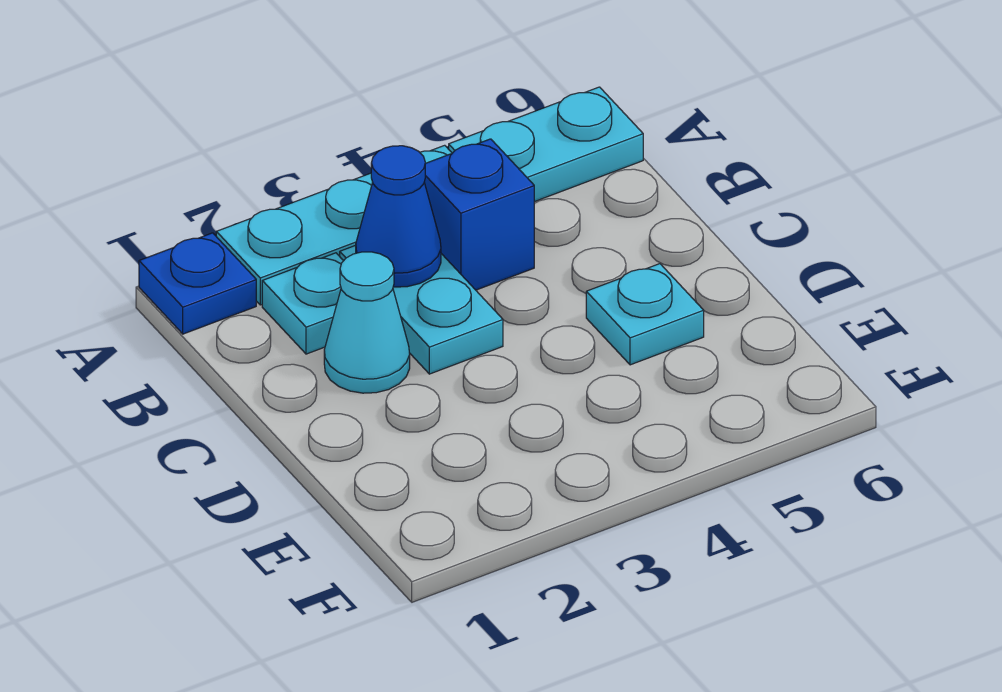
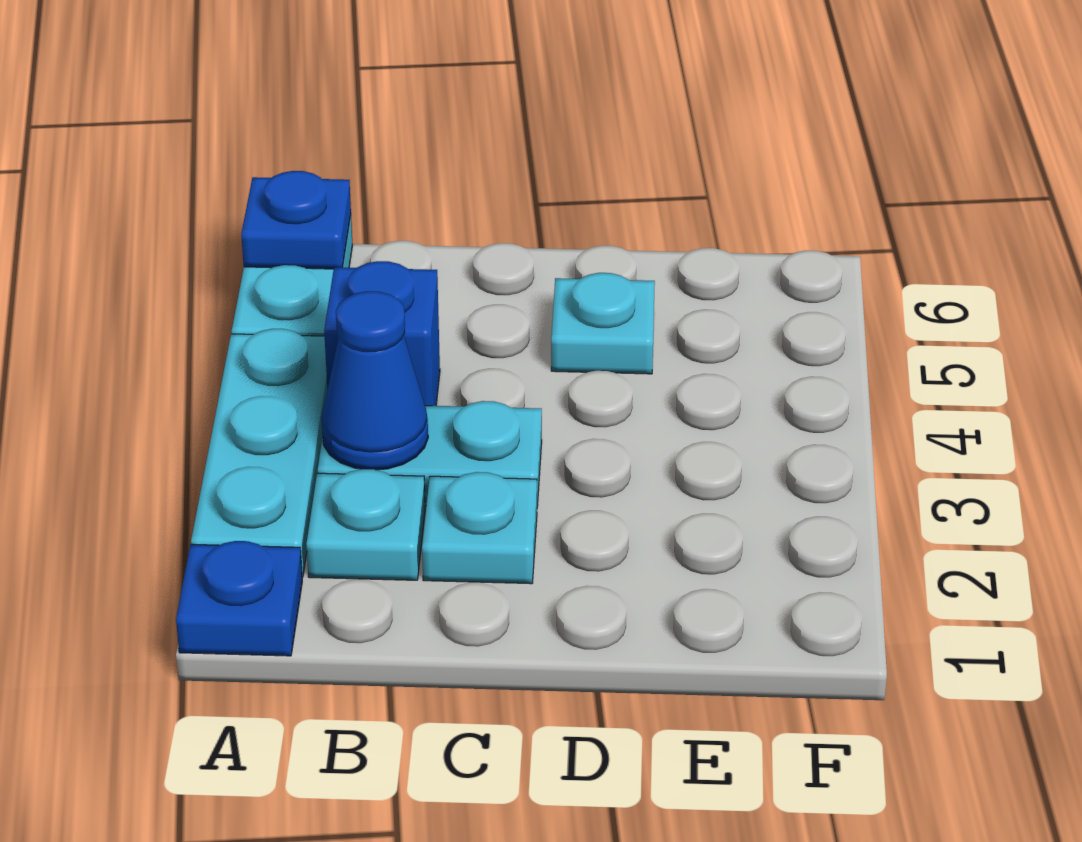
none -> blue 1x1 plate [241,171,351,269]
cyan 1x1 cone [324,252,410,393] -> cyan 1x1 plate [422,472,537,584]

